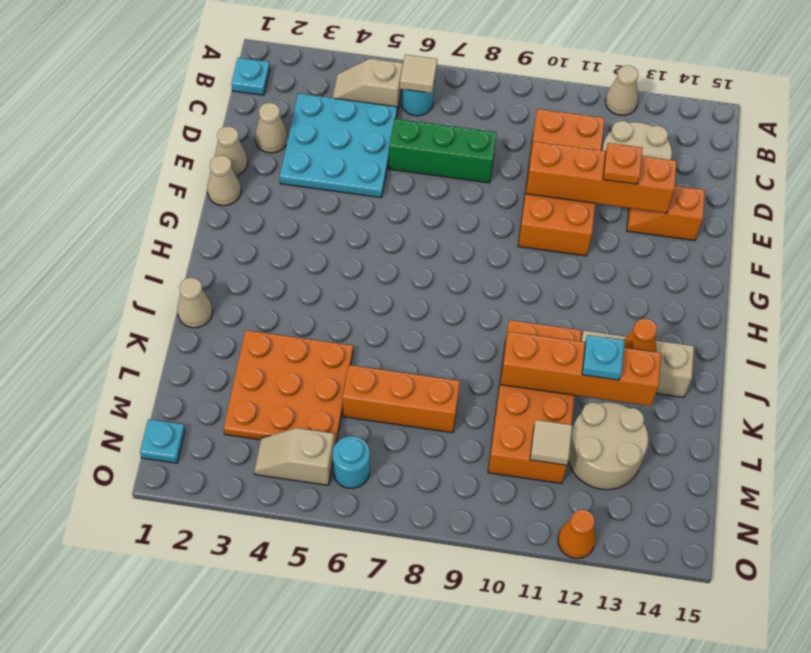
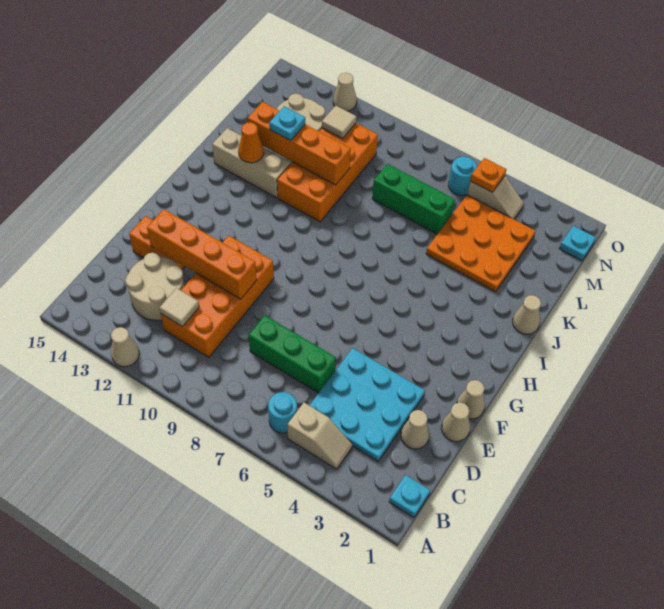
tan 1x1 tile [400,55,437,93] -> tan 1x1 tile moved to [160,288,199,327]
orange 1x1 plate [603,143,643,184] -> orange 1x1 plate moved to [470,158,506,192]
orange 1x3 brick [343,365,460,433] -> green 1x3 brick [372,164,455,234]
orange 1x1 cone [558,510,596,558] -> tan 1x1 cone [333,73,357,111]

